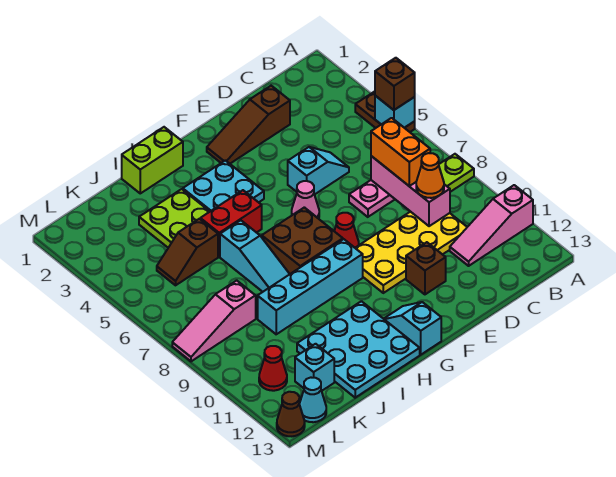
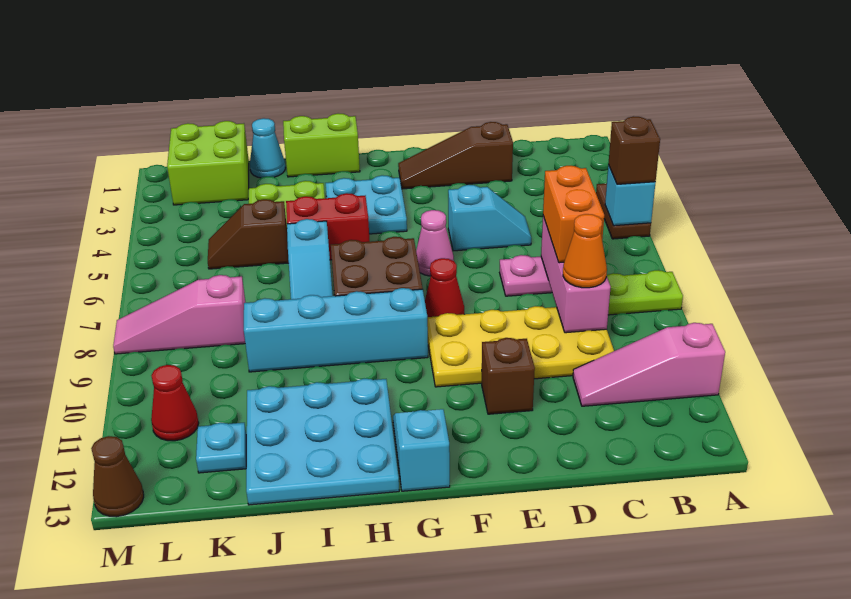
none -> lime 2x2 brick [167,121,249,205]
cyan 1x1 brick [295,344,334,391] -> cyan 1x1 plate [196,423,246,473]
cyan 1x1 cone [299,378,326,422] -> cyan 1x1 cone moved to [250,118,285,178]

